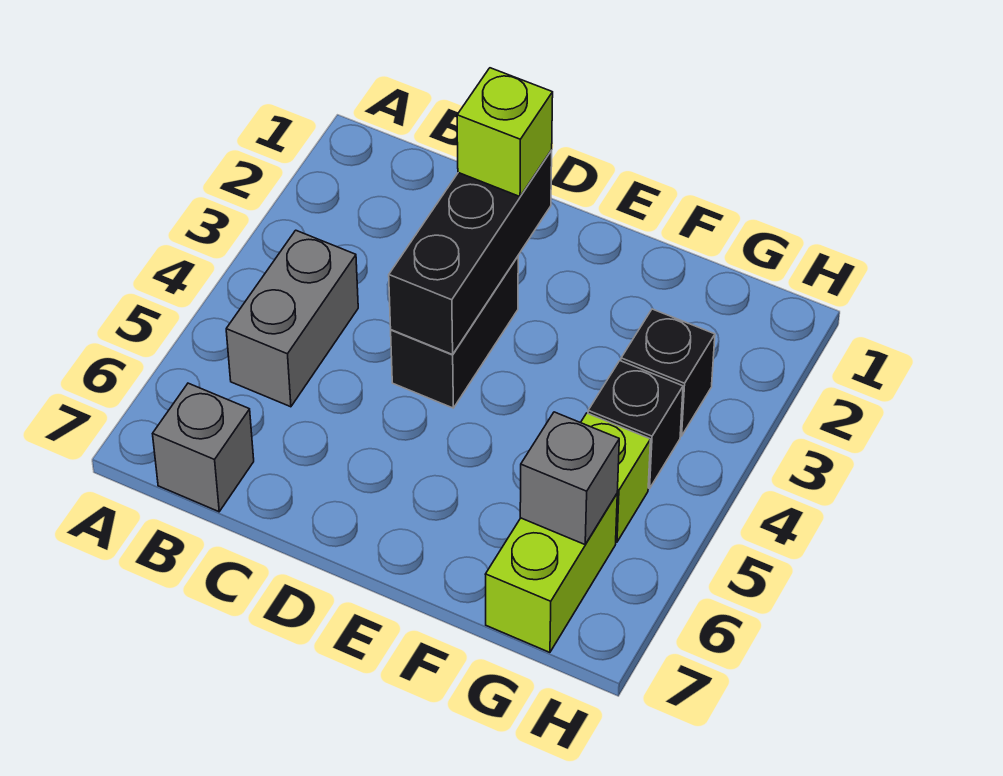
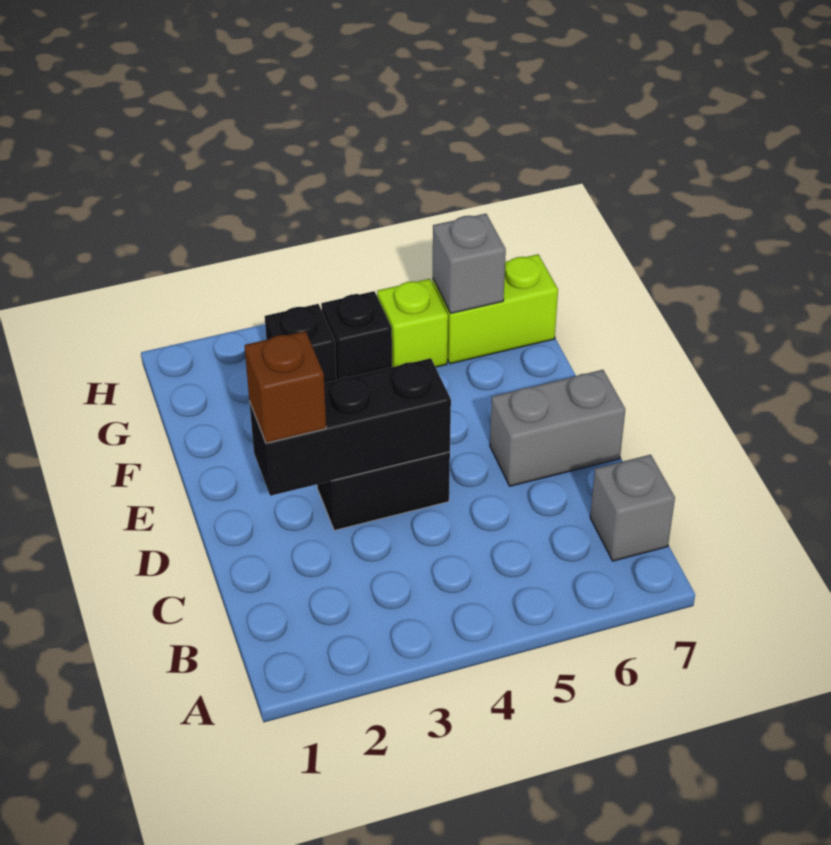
grey 1x2 brick [226,230,358,407] -> grey 1x2 brick moved to [490,370,625,486]
lime 1x1 brick [457,68,553,197] -> brown 1x1 brick [245,331,326,443]

